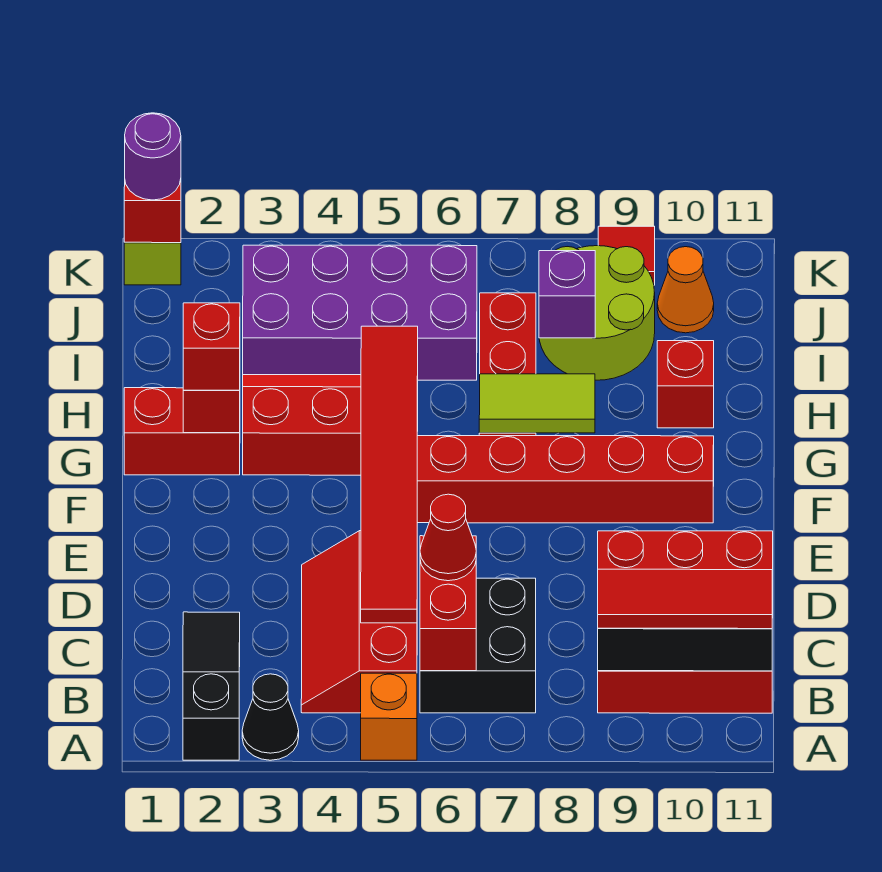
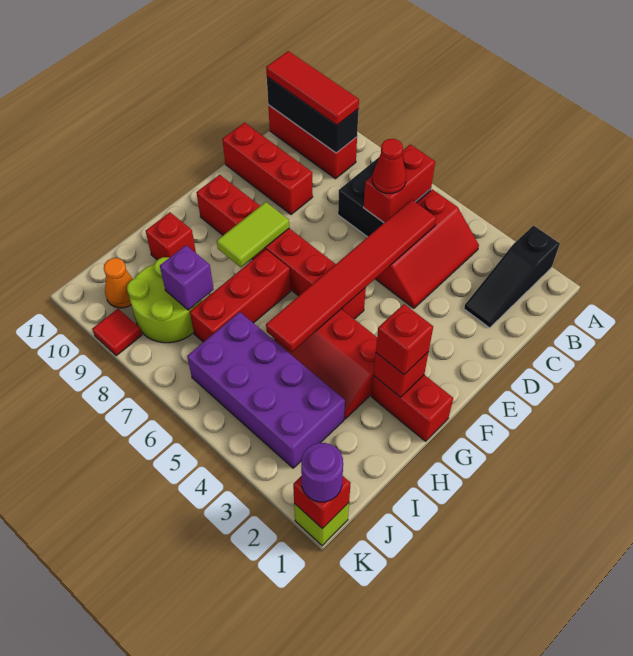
black 1x1 cone [242,674,299,760] -> none
orange 1x1 brick [361,673,417,760] -> none
lime 1x2 tile [479,374,595,433] -> lime 1x2 tile turned to [217,202,289,267]

